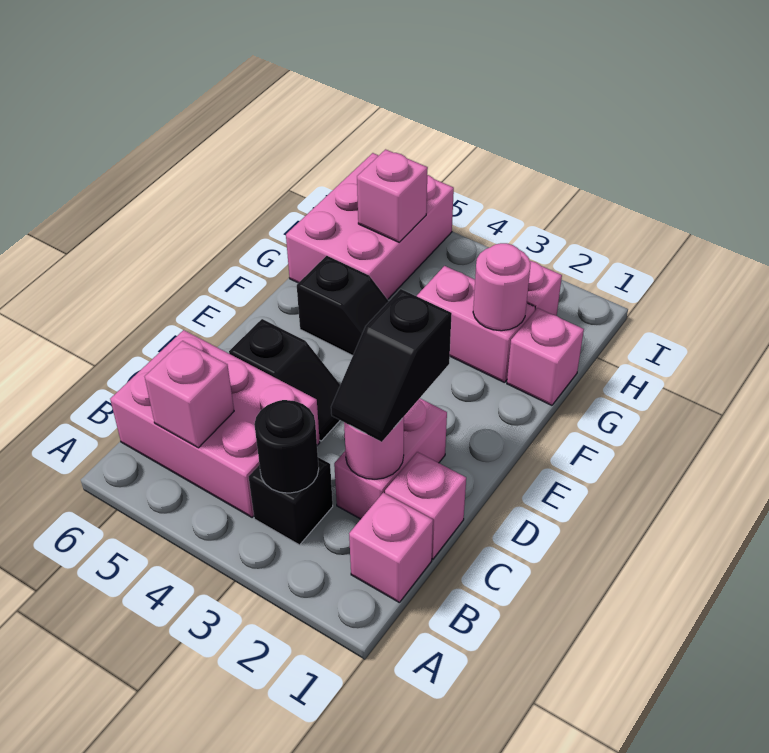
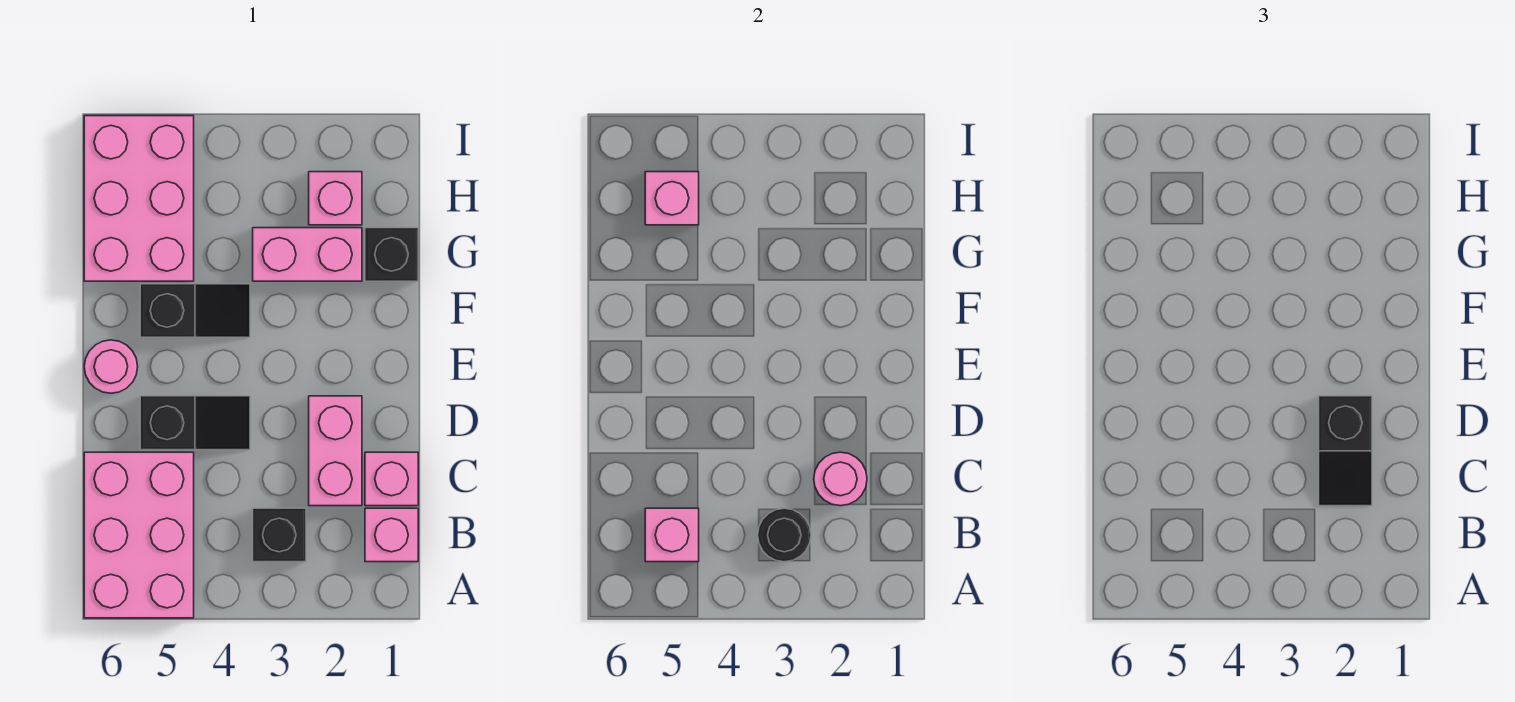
pink 2x3 brick [110,330,320,517] -> pink 2x3 brick turned to [84,452,194,618]
pink 1x1 brick [507,308,584,405] -> black 1x1 brick [365,228,418,281]
pink 1x1 round brick [473,243,531,331] -> pink 1x1 round brick moved to [84,340,138,393]

